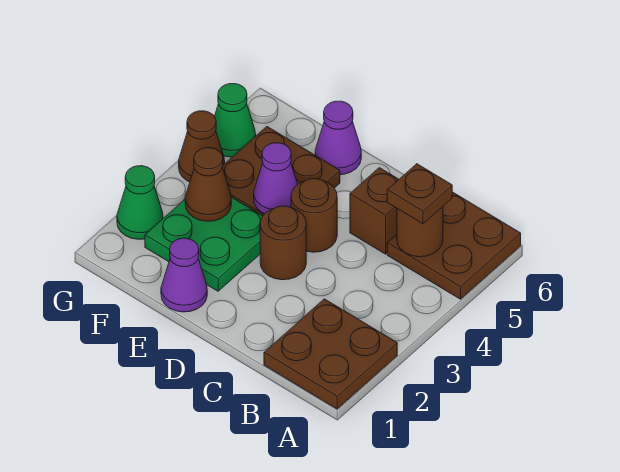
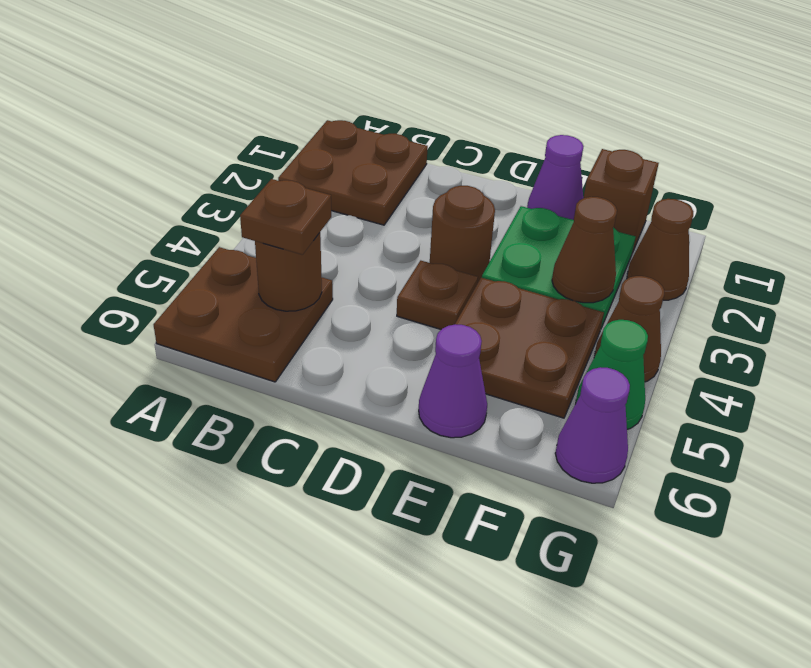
brown 1x1 brick [350,168,399,254] -> brown 1x1 brick moved to [584,149,659,253]
brown 1x1 round brick [291,179,337,252] -> brown 1x1 plate [397,261,478,329]
purple 1x1 cone [254,143,298,214] -> purple 1x1 cone moved to [555,367,630,483]
green 1x1 cone [117,166,163,239] -> brown 1x1 cone [627,199,693,300]

